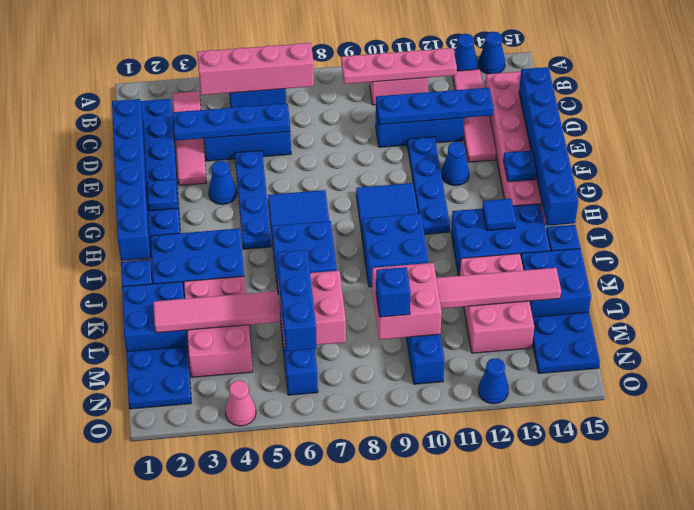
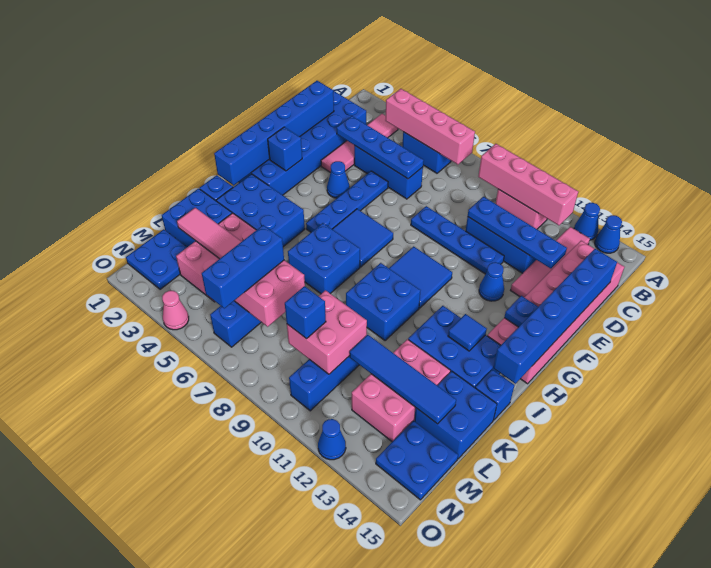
pink 1x4 plate [341,48,457,84] -> pink 1x4 brick [478,144,578,225]
blue 1x4 plate [407,137,450,234] -> blue 1x4 plate turned to [411,206,504,274]
blue 1x1 plate [147,179,178,211] -> blue 1x1 brick [268,127,302,171]
pink 1x4 tile [436,268,561,309] -> blue 1x4 tile [349,335,456,424]

